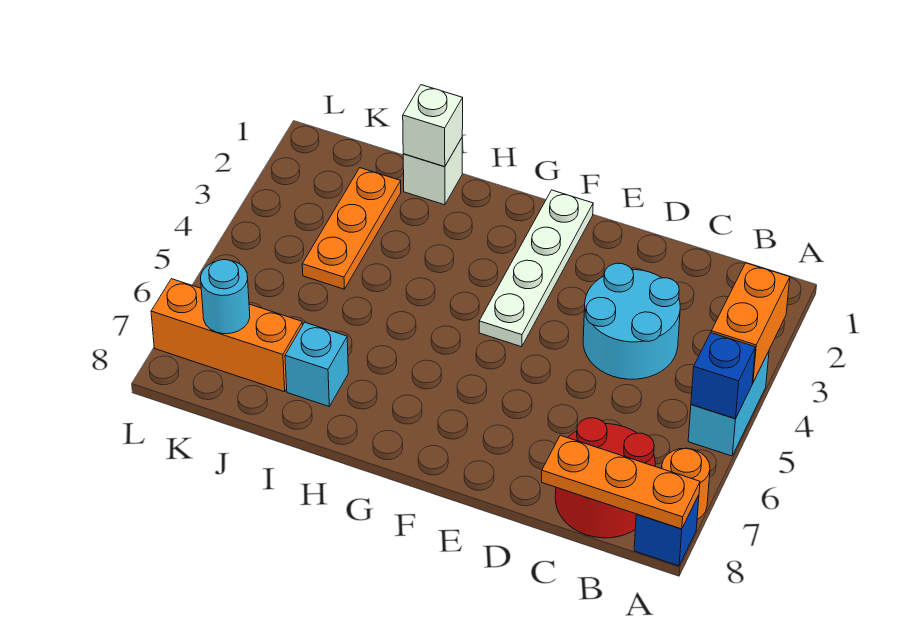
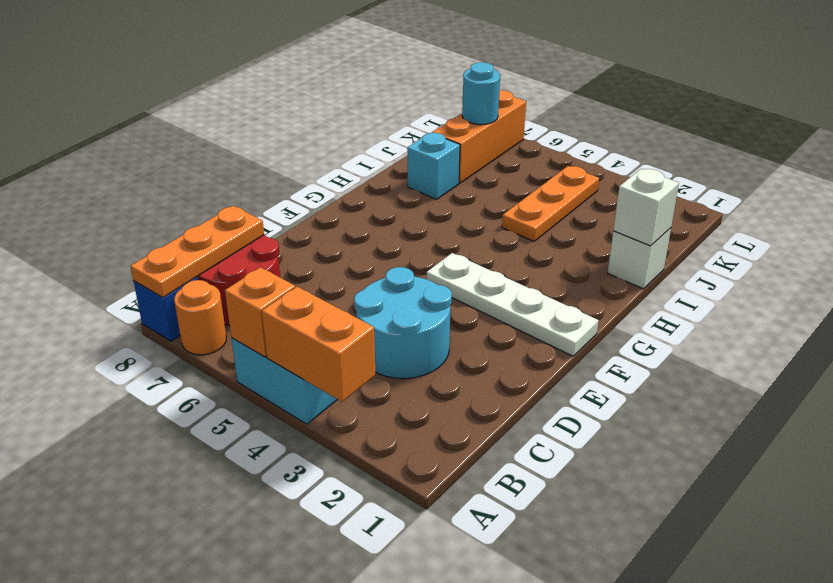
blue 1x1 brick [691,333,755,419] -> orange 1x1 brick [225,267,295,357]
orange 1x3 plate [302,168,401,289] -> orange 1x3 plate turned to [502,166,599,241]

